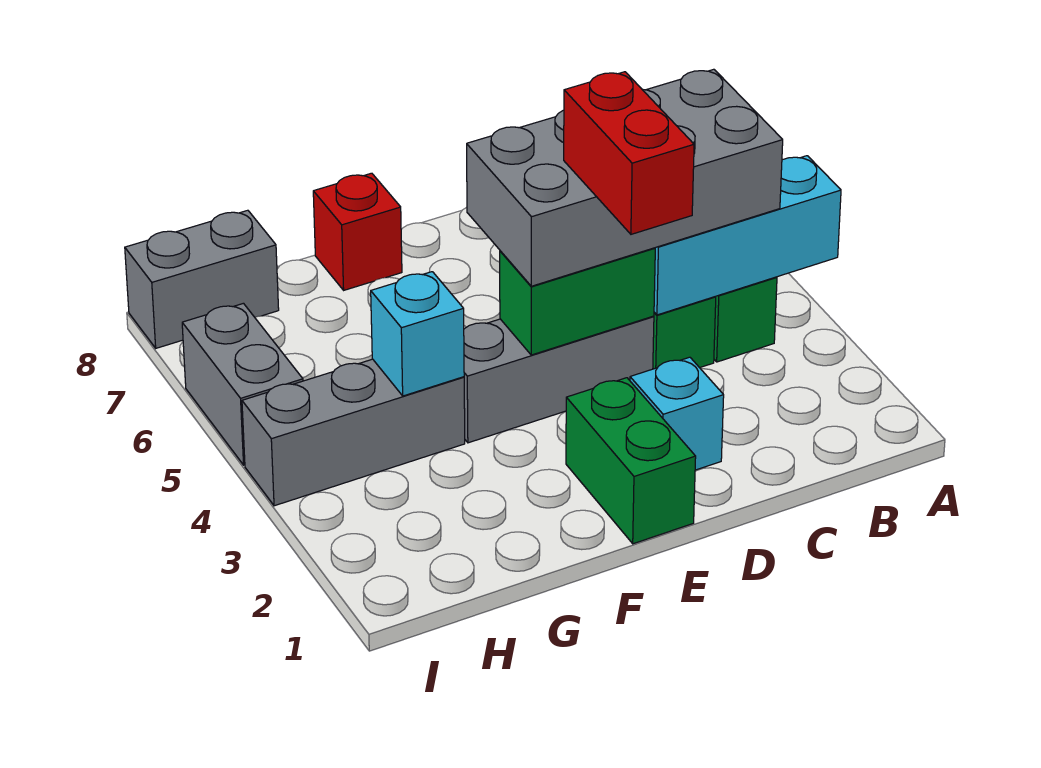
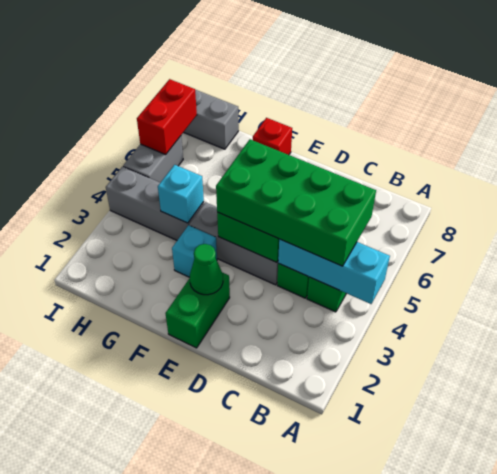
grey 2x4 brick [467,69,783,286] -> green 2x4 brick [216,139,376,266]
cyan 1x1 brick [630,357,724,470] -> cyan 1x1 brick moved to [172,225,217,277]
red 1x2 brick [564,72,694,234] -> red 1x2 brick moved to [137,79,197,155]
none -> green 1x1 cone [190,244,223,295]

